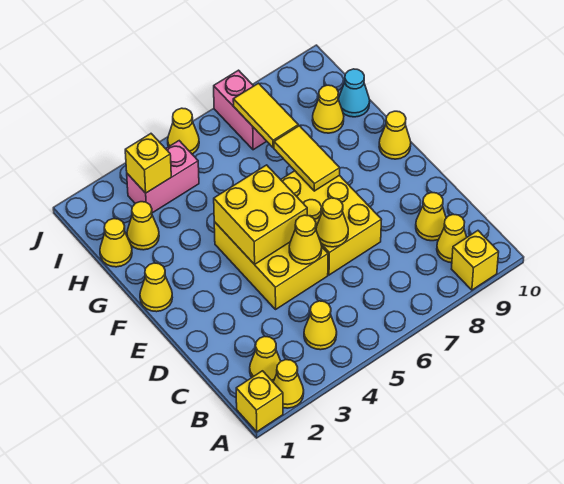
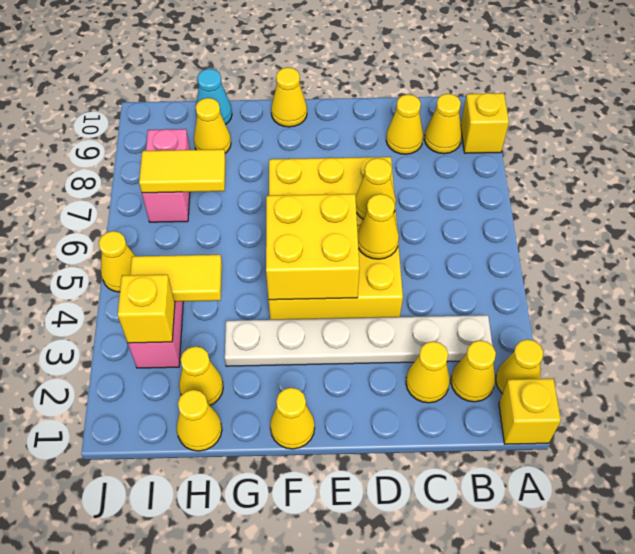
none -> white 1x6 plate [225,315,493,366]
yellow 1x1 cone [304,301,337,350] -> yellow 1x1 cone moved to [406,341,450,403]
yellow 1x2 tile [274,126,340,191] -> yellow 1x2 tile moved to [130,255,222,302]
pink 1x2 brick [214,70,267,150] -> pink 1x2 brick turned to [142,129,190,222]

